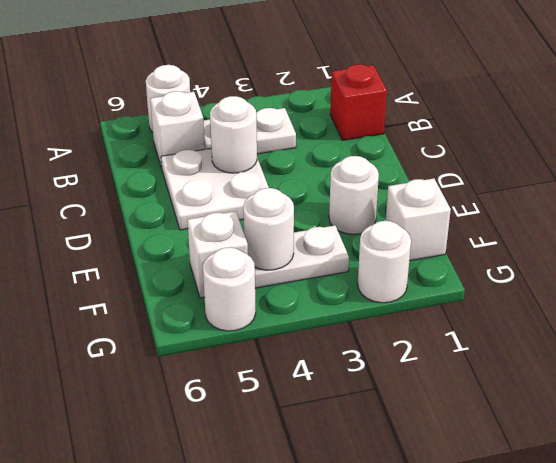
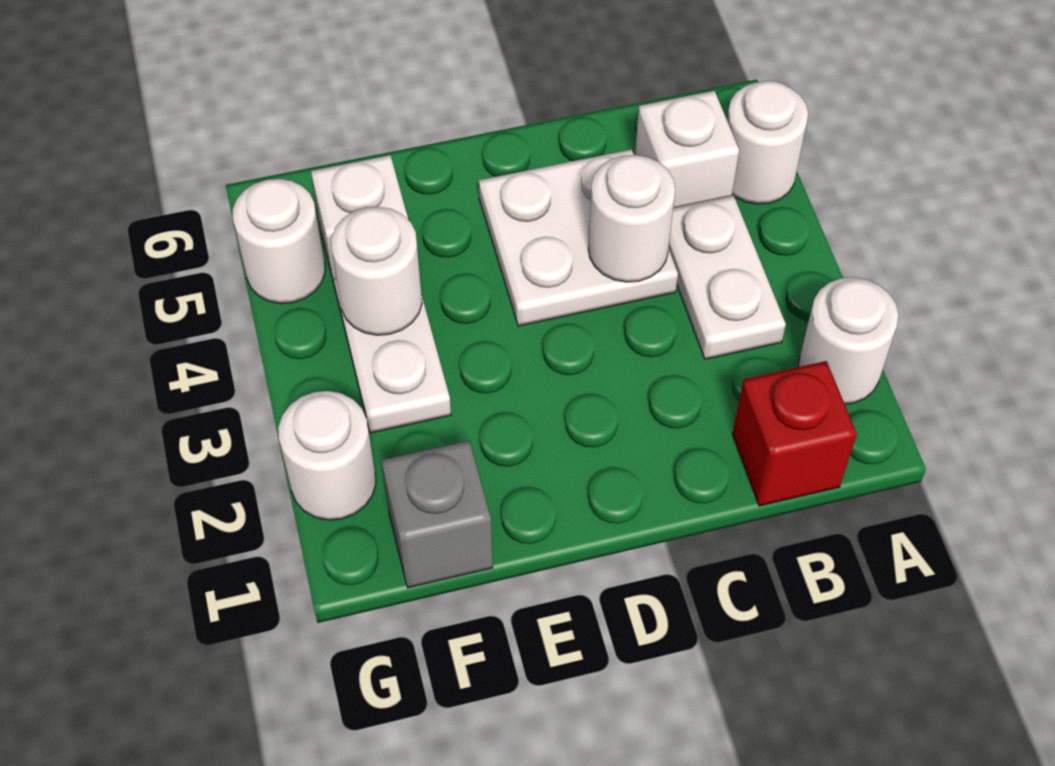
white 1x1 round brick [329,156,379,234] -> white 1x1 round brick moved to [798,277,899,404]
white 1x1 brick [386,178,451,261] -> grey 1x1 brick [381,441,493,588]

